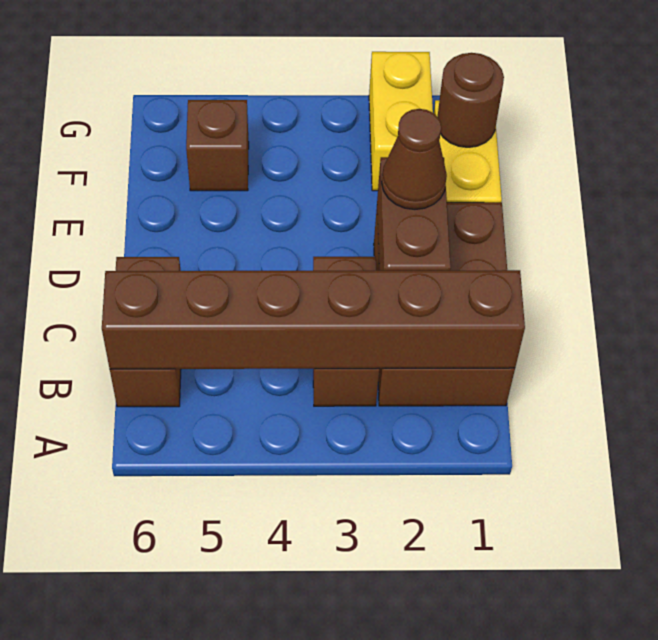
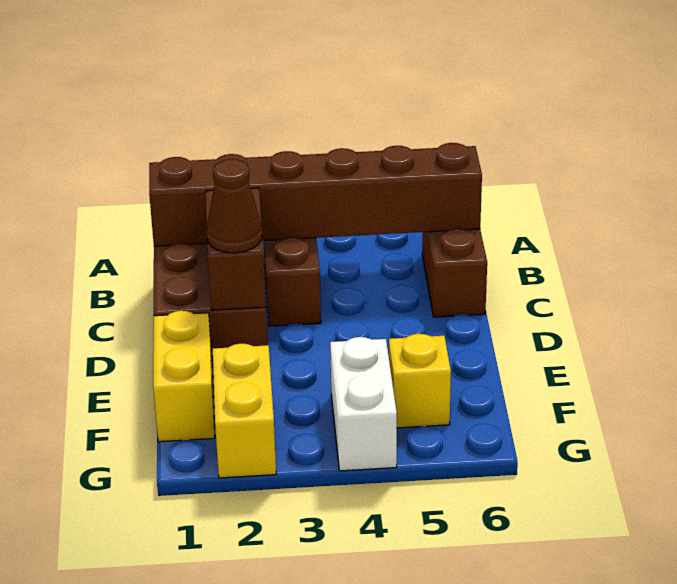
brown 1x1 round brick [438,53,504,147] -> none
none -> white 1x2 brick [330,337,397,471]
brown 1x1 brick [186,100,249,191] -> yellow 1x1 brick [389,334,451,428]

